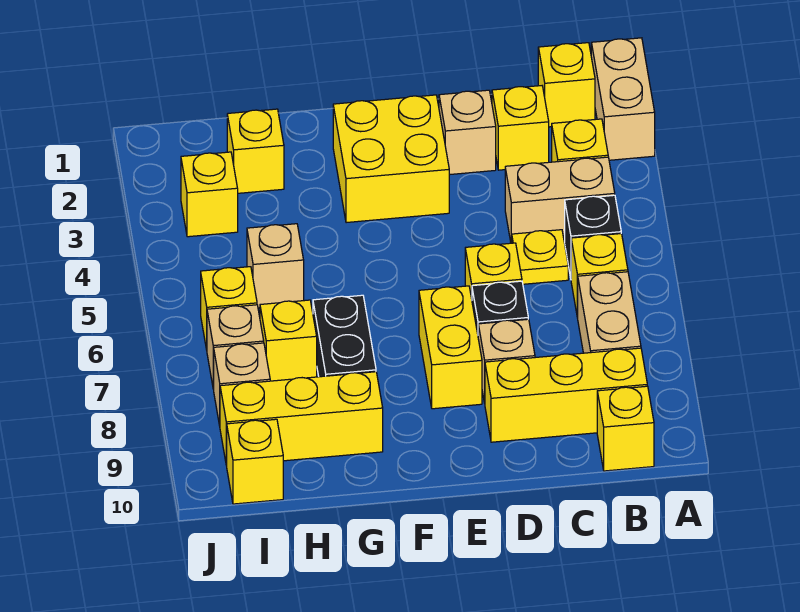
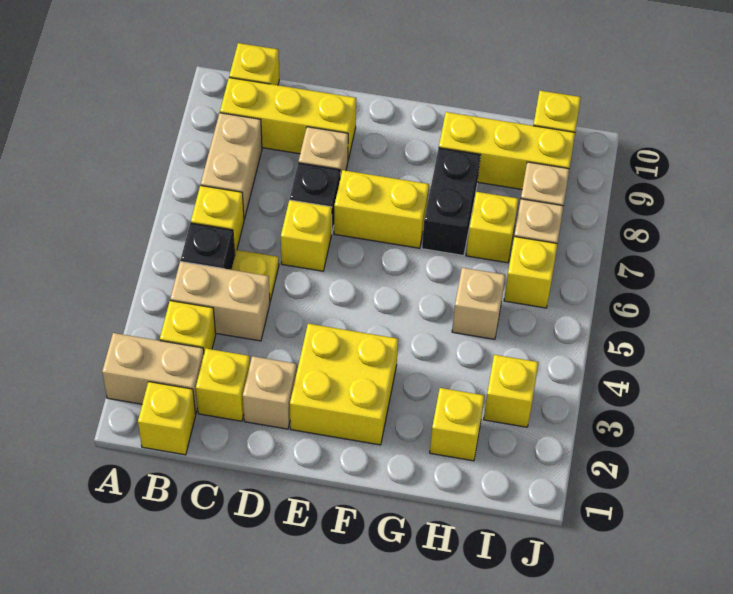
tan 1x2 brick [591,38,655,160] -> tan 1x2 brick turned to [102,333,204,413]
yellow 1x2 brick [419,286,482,409] -> yellow 1x2 brick turned to [334,170,429,248]

